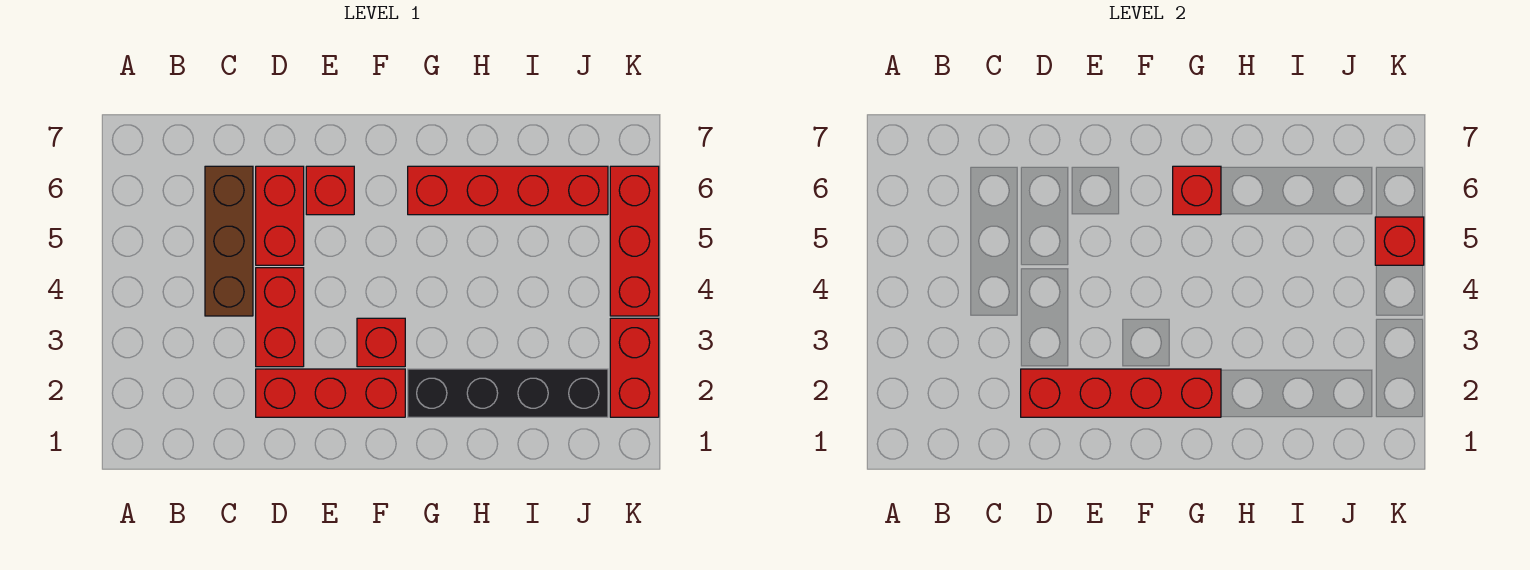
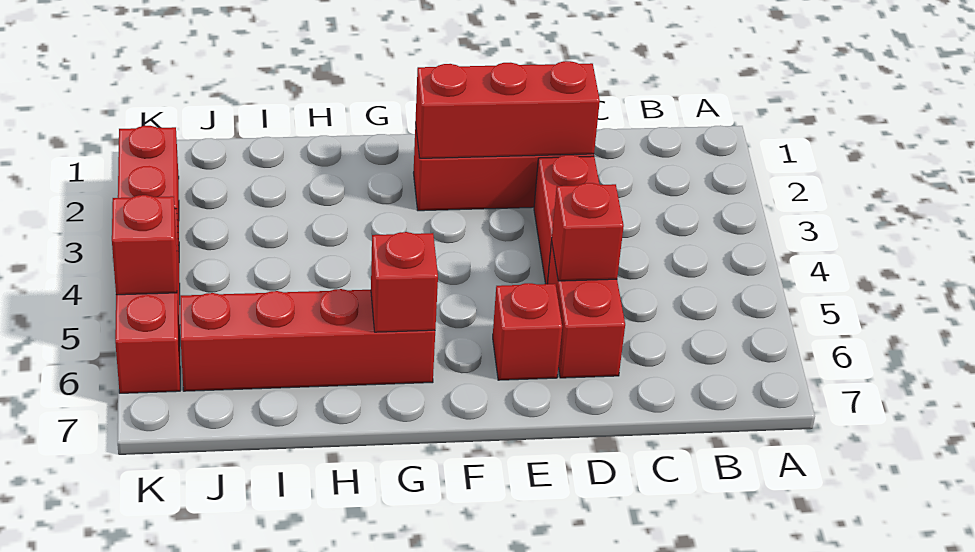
brown 1x3 brick [205,166,253,316] -> none
red 1x4 brick [1021,369,1221,417] -> red 1x3 brick [416,61,600,158]
red 1x1 brick [357,318,405,367] -> red 1x1 brick moved to [551,183,624,281]
black 1x4 brick [408,369,608,417] -> none

